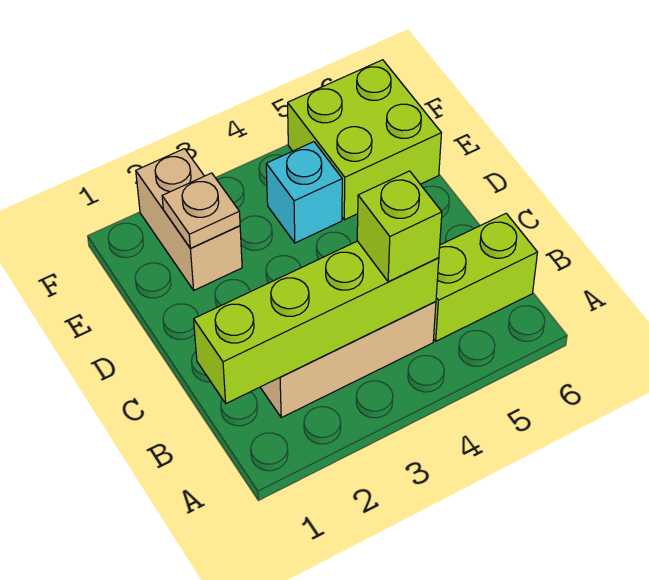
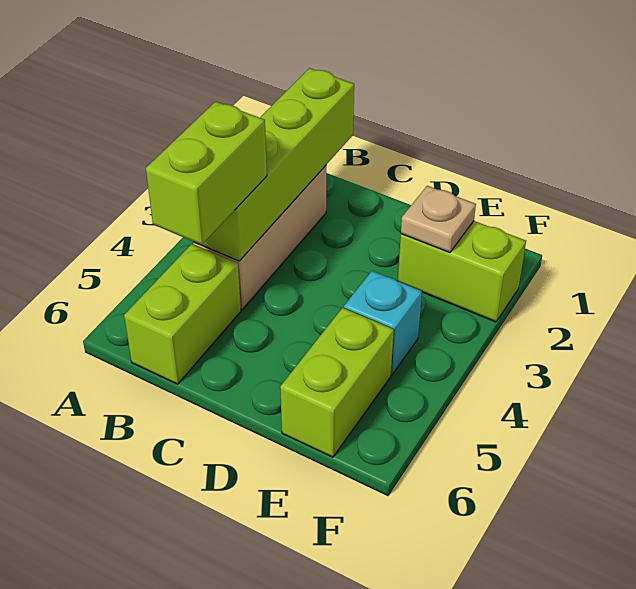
lime 1x1 brick [357,171,442,282] -> lime 1x2 brick [146,102,267,245]
tan 1x2 brick [136,149,242,290] -> lime 1x2 brick [398,221,526,322]
lime 2x2 brick [288,60,441,220] -> lime 1x2 brick [280,308,394,457]

